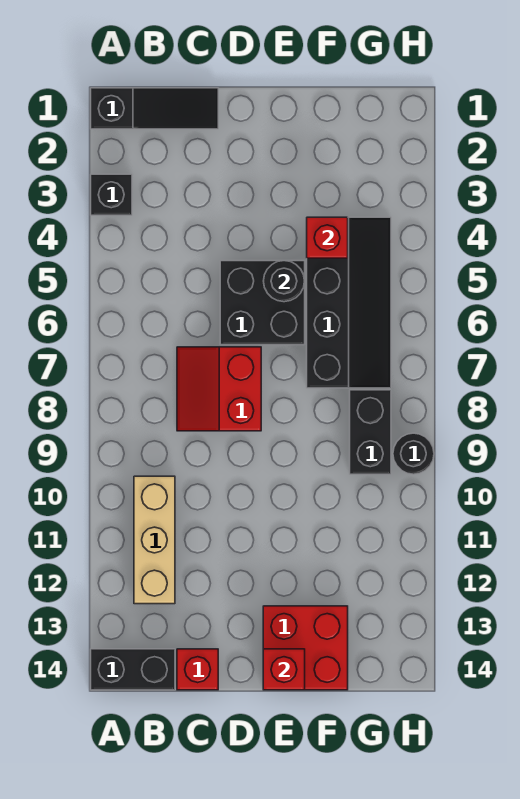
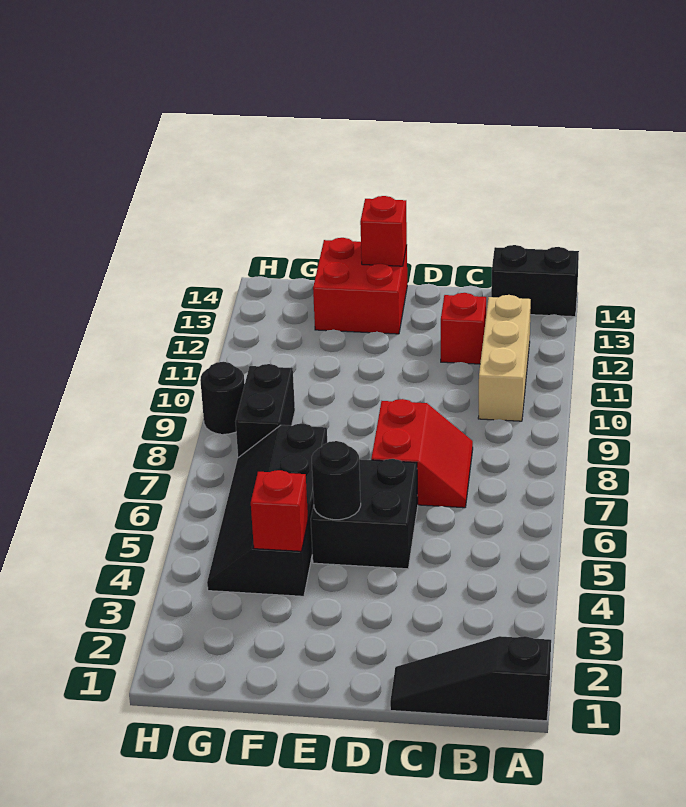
black 1x1 brick [91,174,132,215] -> none
red 1x1 brick [177,649,218,690] -> red 1x1 brick moved to [441,293,486,364]

